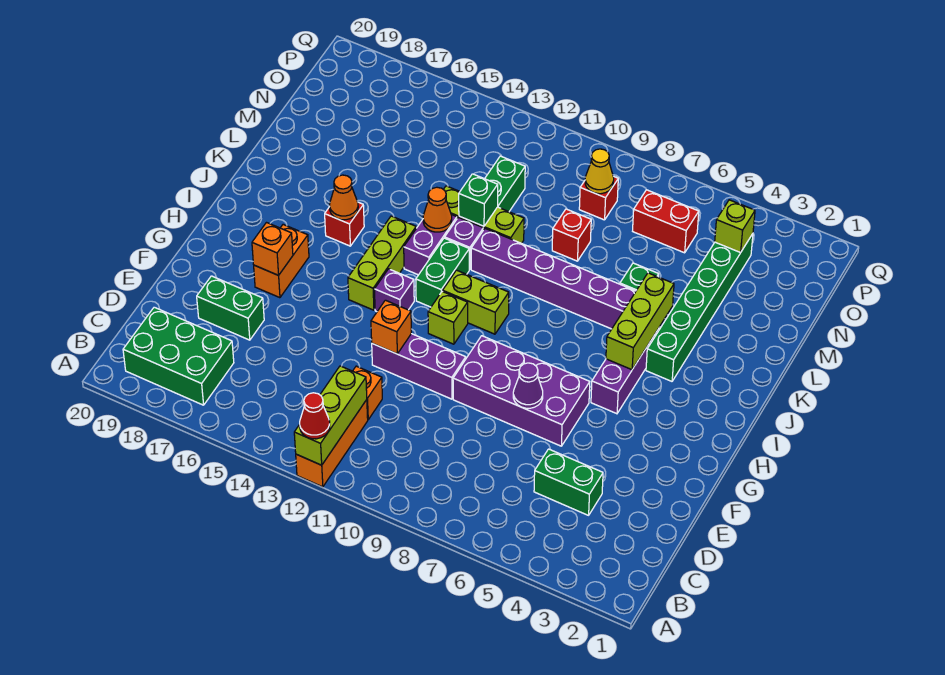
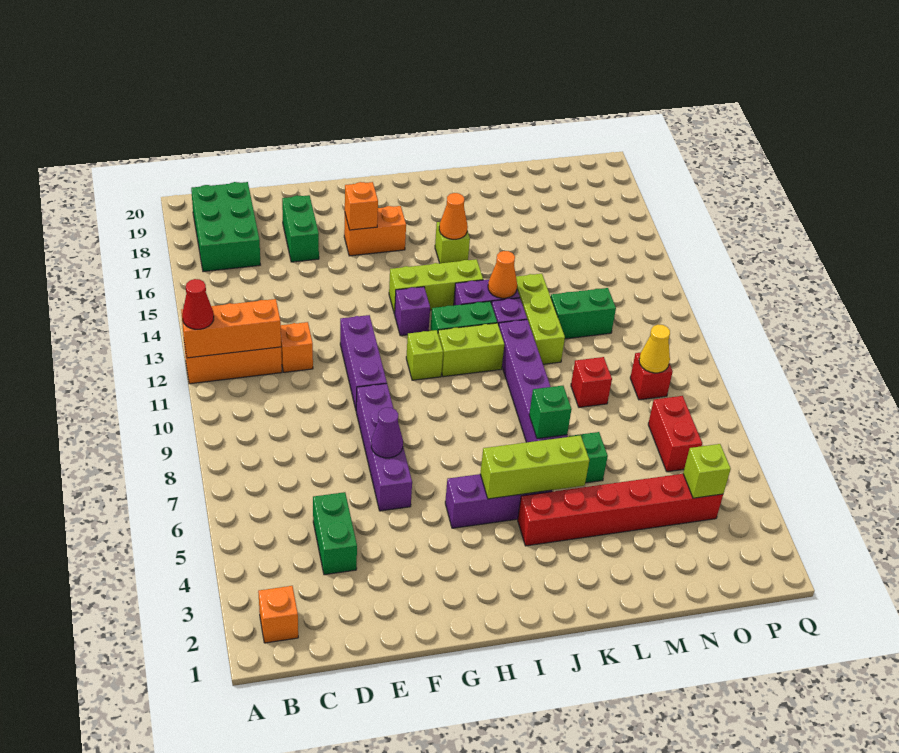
lime 1x3 brick [294,366,367,465] -> orange 1x3 brick [181,299,281,358]
purple 2x4 brick [453,336,590,446] -> purple 1x4 brick [356,384,412,511]
orange 1x1 brick [371,300,411,354] -> orange 1x1 brick moved to [258,586,298,643]
lime 1x2 brick [443,270,509,334] -> lime 1x2 brick turned to [438,323,504,377]
green 1x6 brick [646,234,753,381] -> red 1x6 brick [518,474,723,546]
red 1x1 brick [325,202,364,246] -> lime 1x1 brick [435,222,470,263]
green 1x1 brick [459,174,498,226] -> green 1x1 brick moved to [529,386,572,439]

